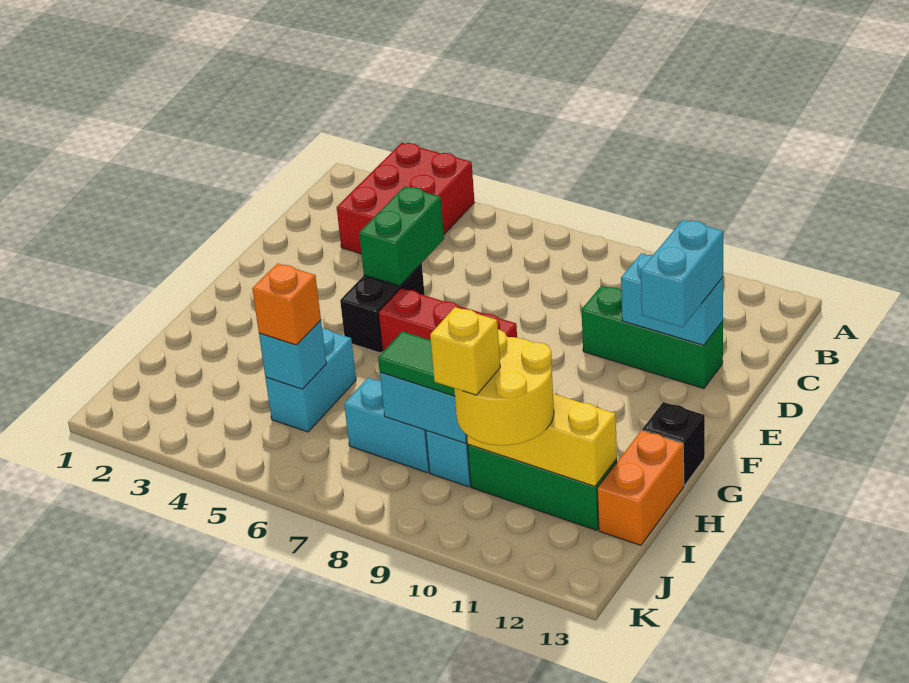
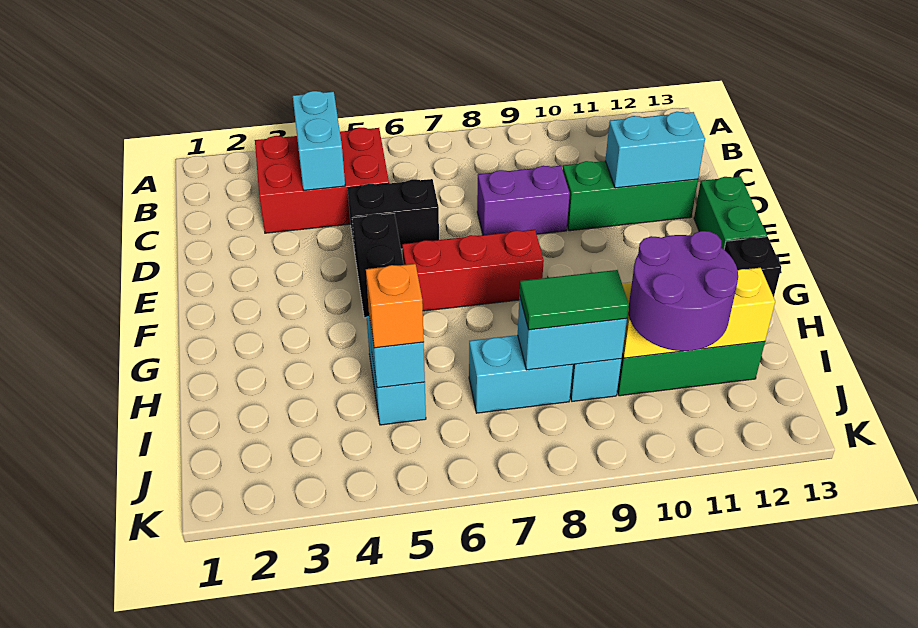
red 2x3 brick [337,143,474,254] -> red 2x3 brick turned to [255,128,389,233]
none -> black 1x2 brick [348,179,439,251]
green 1x2 brick [359,186,444,286] -> green 1x2 brick moved to [694,176,767,249]
none -> purple 1x2 brick [477,166,570,235]
cyan 1x2 brick [641,220,723,327] -> cyan 1x2 brick moved to [293,91,345,190]
orange 1x2 brick [597,430,684,545] -> none
yellow 2x2 round brick [454,329,554,446] -> purple 2x2 round brick [629,231,738,351]
yellow 1x1 brick [430,307,500,395] -> none

